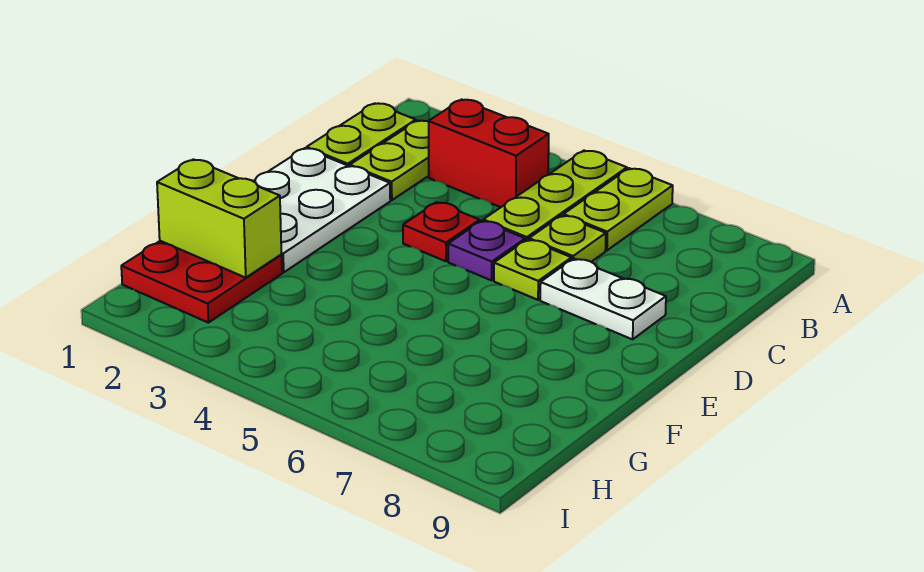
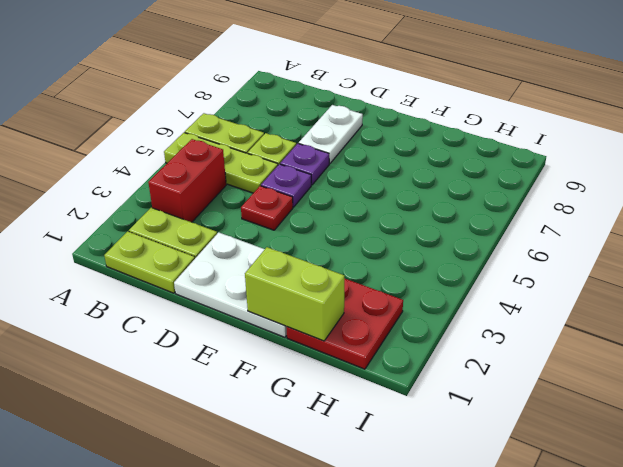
lime 1x1 plate [494,239,572,300] -> purple 1x1 plate [280,144,329,185]
lime 1x2 brick [157,159,281,278] -> lime 1x2 brick turned to [245,247,345,341]

